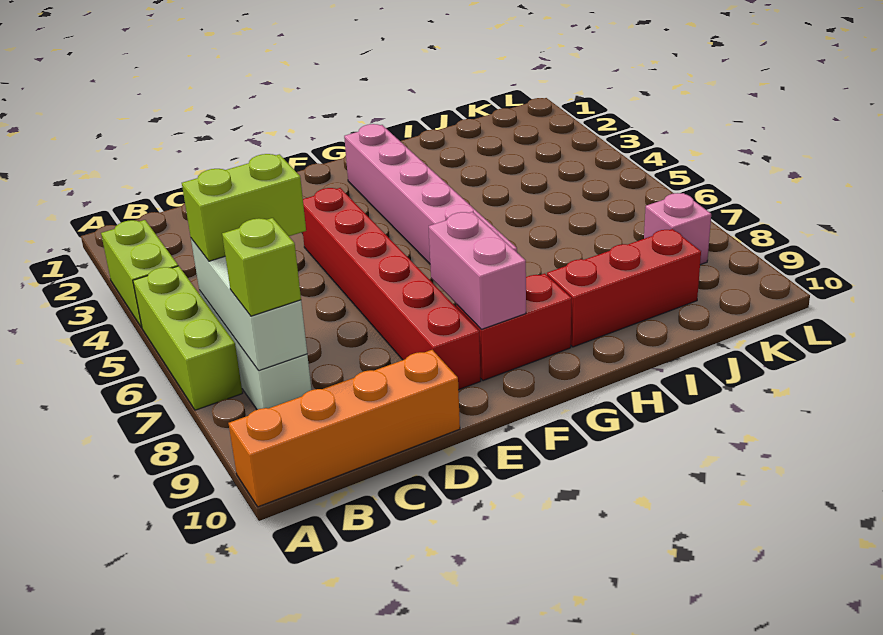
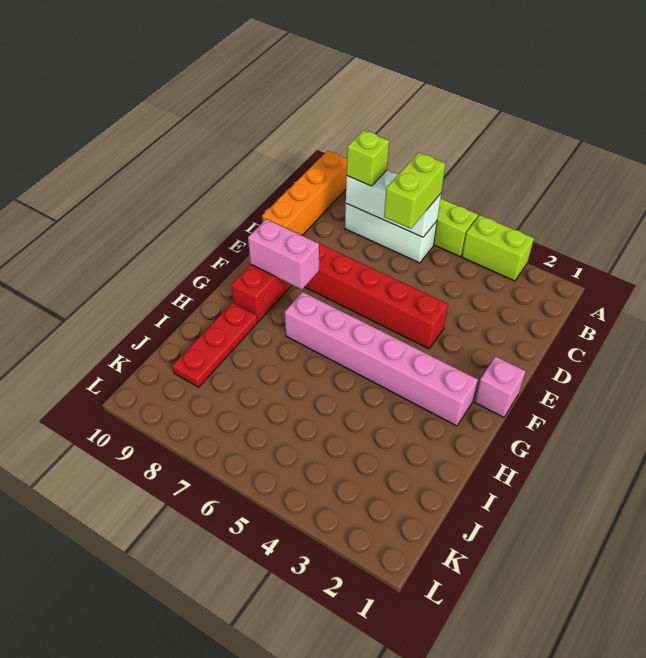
red 1x3 brick [547,229,701,347] -> red 1x3 plate [172,302,258,387]
pink 1x1 brick [644,193,711,265] -> pink 1x1 brick moved to [475,356,526,417]

